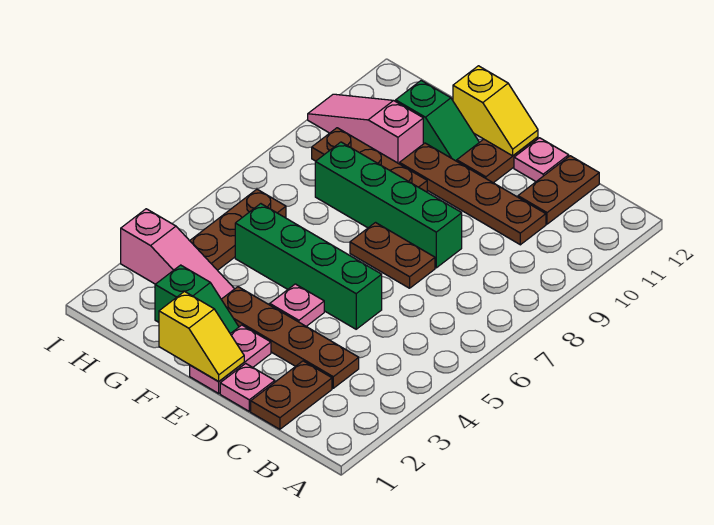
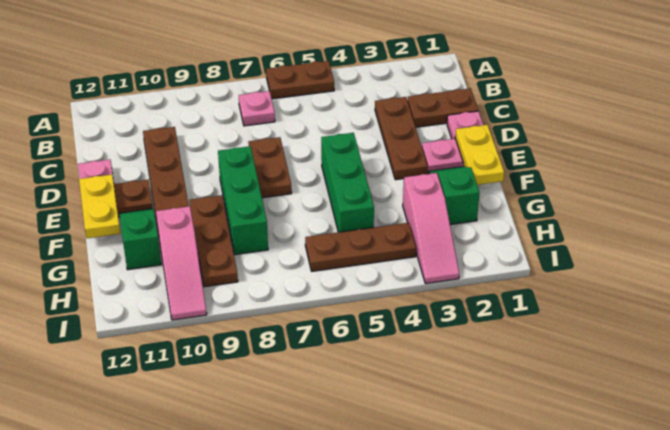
brown 1x4 plate [221,287,359,388] -> brown 1x3 plate [375,97,428,180]
brown 1x2 plate [518,156,599,224] -> brown 1x2 plate moved to [266,61,334,99]
green 1x4 brick [235,204,382,329] -> green 1x3 brick [321,133,374,232]
green 1x4 brick [315,142,462,268] -> green 1x3 brick [218,146,268,255]
yellow 1x2 slope [159,292,244,382] -> yellow 1x2 plate [455,125,504,185]
pink 1x1 plate [270,284,324,326] -> pink 1x1 plate moved to [239,91,275,126]
yellow 1x2 slope [453,66,538,156] -> yellow 1x2 plate [79,175,120,238]
pink 1x3 slope [121,209,234,299] -> pink 1x3 slope turned to [403,173,459,284]

